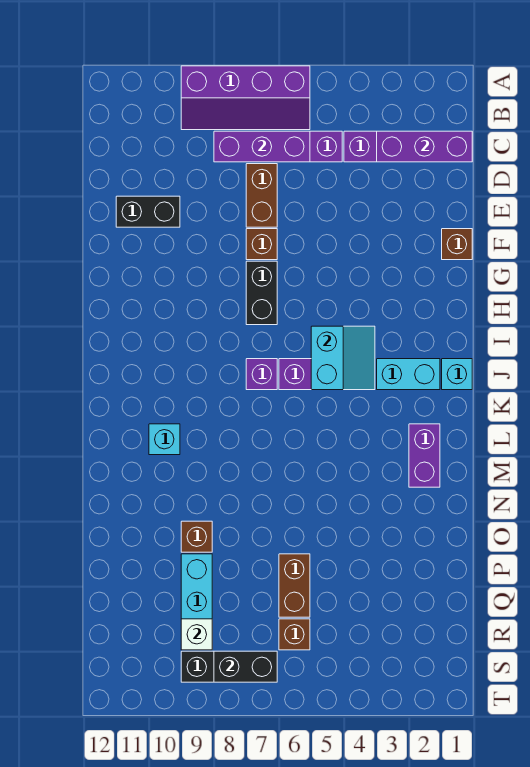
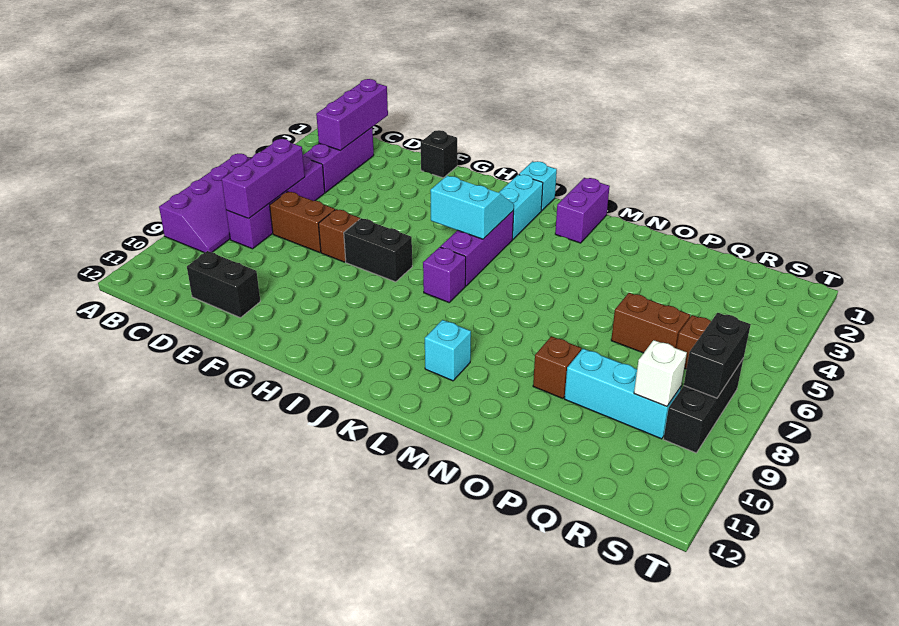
black 1x2 brick [116,196,180,227] -> black 1x2 brick turned to [187,251,260,318]
brown 1x1 brick [442,229,472,260] -> black 1x1 brick [421,130,457,178]
purple 1x2 brick [409,424,440,487] -> purple 1x2 brick turned to [555,178,610,243]

